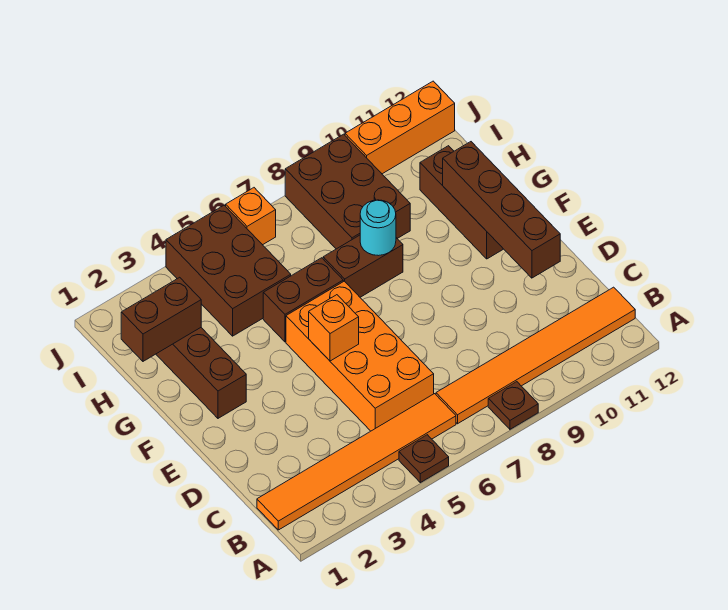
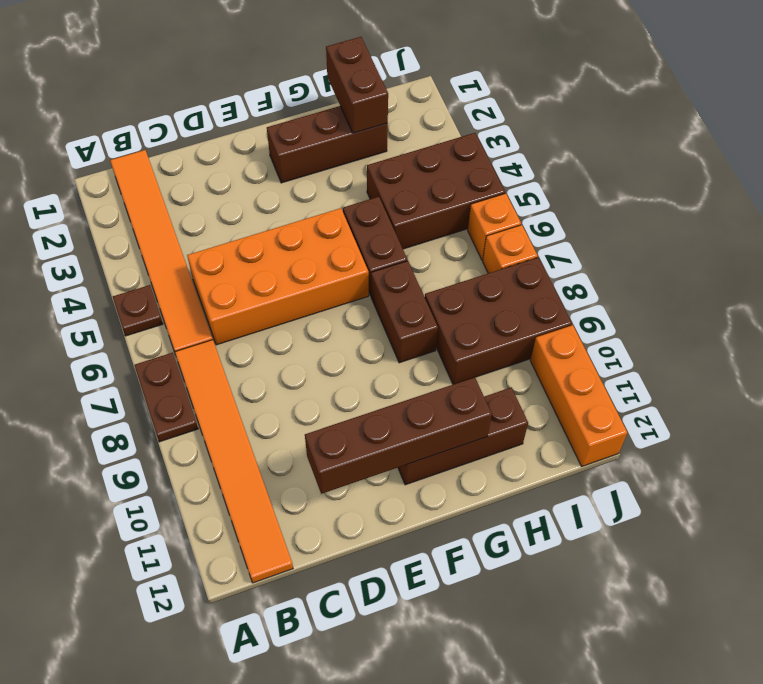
brown 1x1 plate [488,382,538,429] -> brown 1x2 plate [134,353,198,442]
orange 1x1 brick [309,295,359,361] -> orange 1x1 brick moved to [483,225,538,273]
cyan 1x1 round brick [360,200,396,256] -> none

